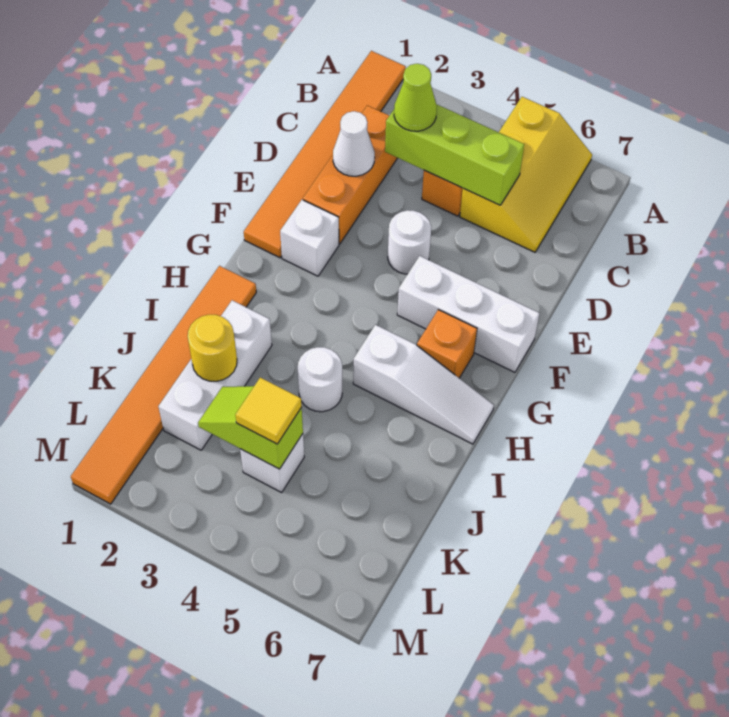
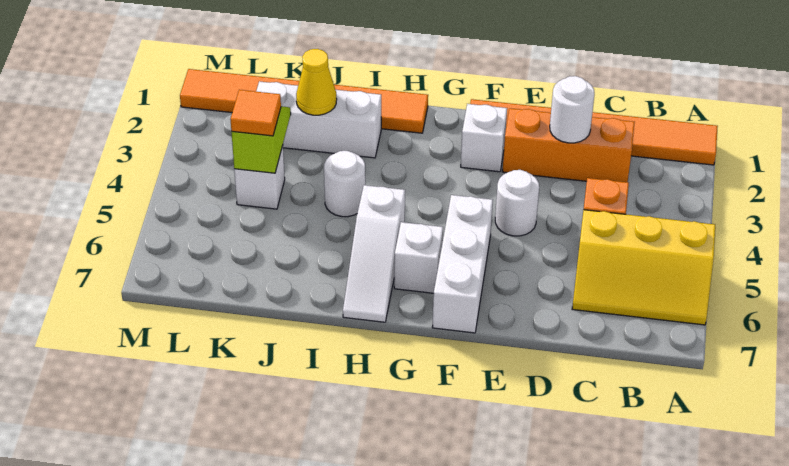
lime 1x3 brick [385,104,524,205] -> none
lime 1x1 cone [394,64,437,131] -> none
white 1x1 cone [333,111,375,176] -> white 1x1 round brick [550,76,595,143]
orange 1x1 brick [417,310,477,378] -> white 1x1 brick [394,222,443,293]
yellow 1x1 round brick [188,315,237,381] -> yellow 1x1 cone [296,49,337,115]
yellow 1x1 tile [236,378,302,444] -> orange 1x1 tile [230,90,281,136]

